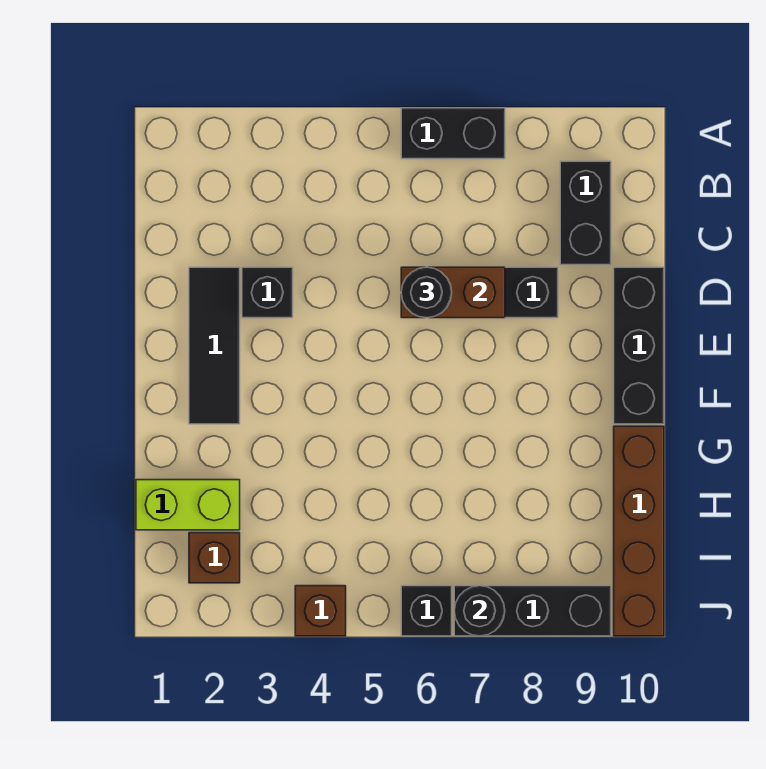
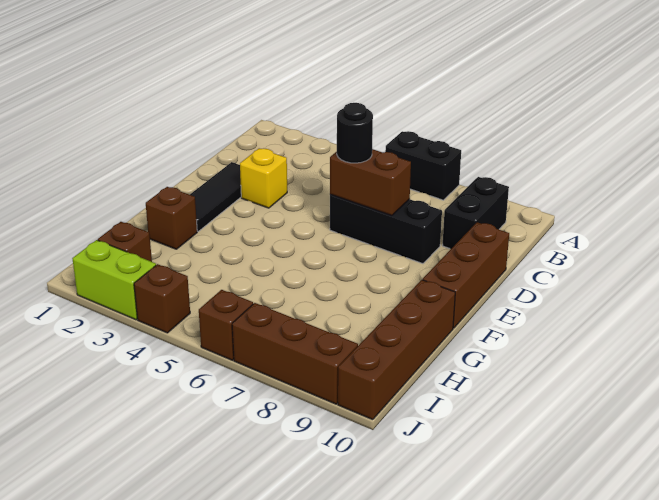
black 1x1 brick [242,267,293,318] -> yellow 1x1 brick [240,148,287,208]
black 1x3 brick [614,267,664,424] -> brown 1x3 brick [423,222,509,328]
none -> brown 1x1 brick [146,187,197,249]
lime 1x2 brick [136,480,240,530] -> lime 1x2 brick moved to [72,240,156,320]
black 1x1 brick [401,586,452,636] -> brown 1x1 brick [199,290,253,360]
black 1x3 brick [454,586,611,636] -> brown 1x3 brick [232,303,358,404]
black 1x1 round brick [454,586,505,636] -> none

